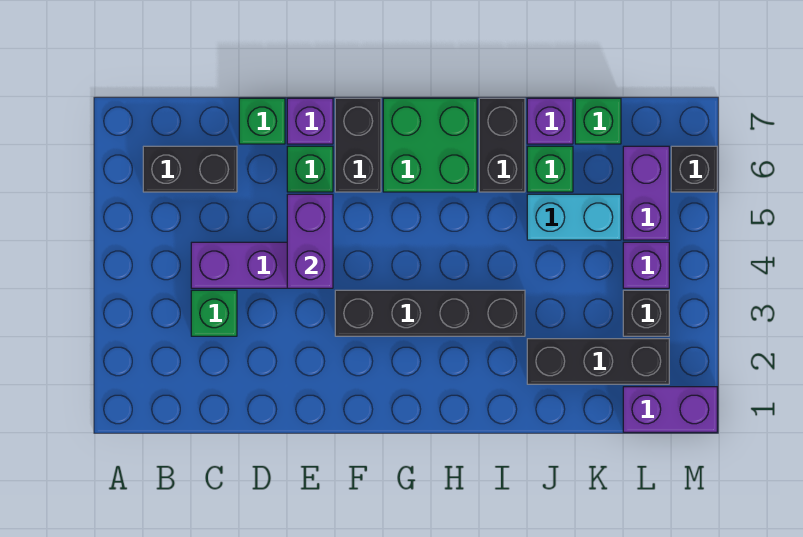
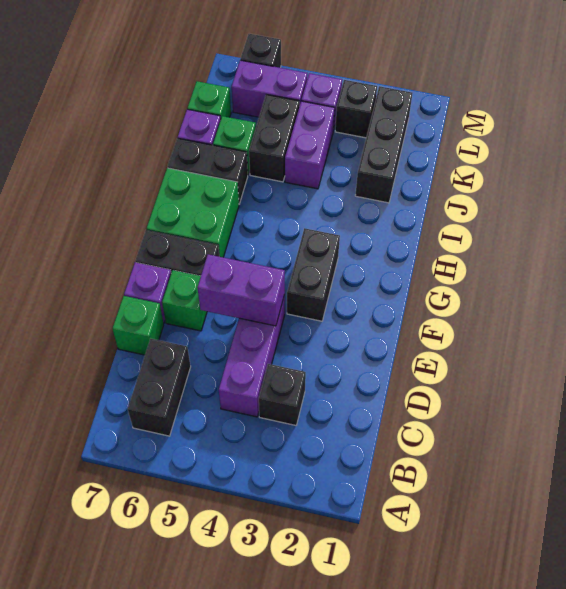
green 1x1 brick [191,290,237,336] -> black 1x1 brick [259,364,306,425]
black 1x4 brick [335,290,525,336] -> black 1x2 brick [287,228,340,321]
cyan 1x2 brick [527,194,621,240] -> black 1x2 brick [249,94,299,182]
purple 1x2 brick [623,387,717,432] -> purple 1x2 brick moved to [285,101,335,189]

